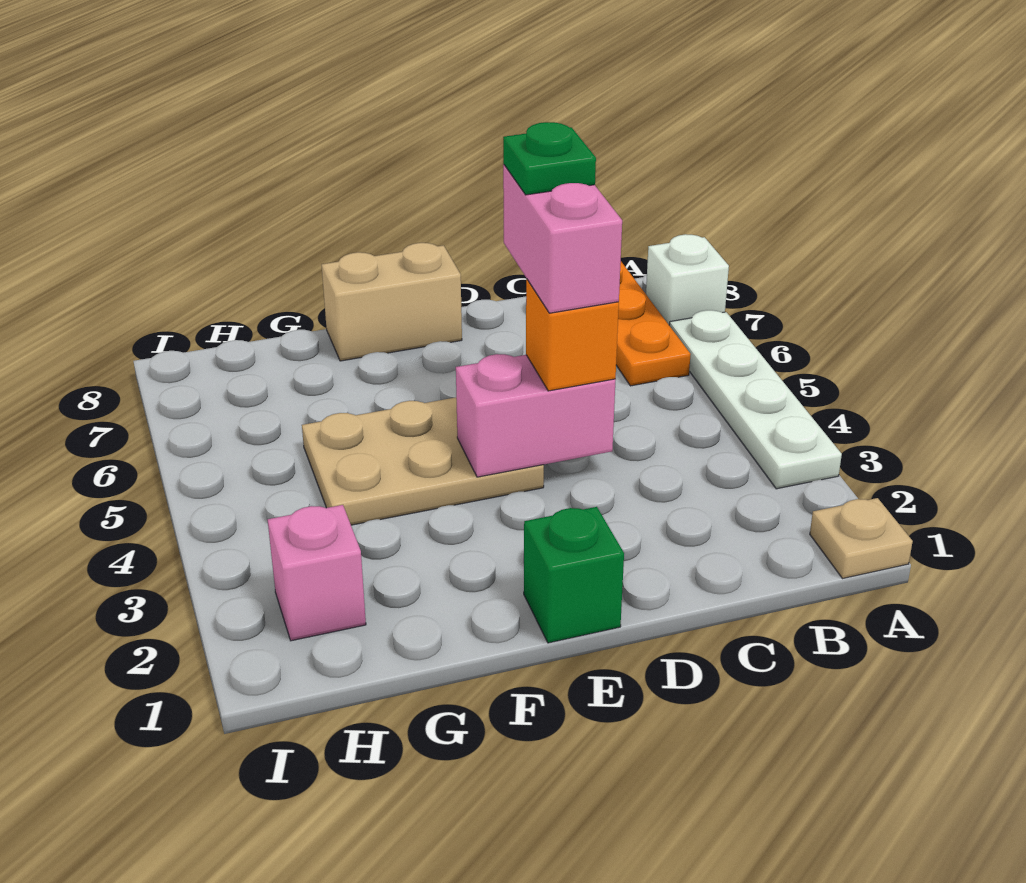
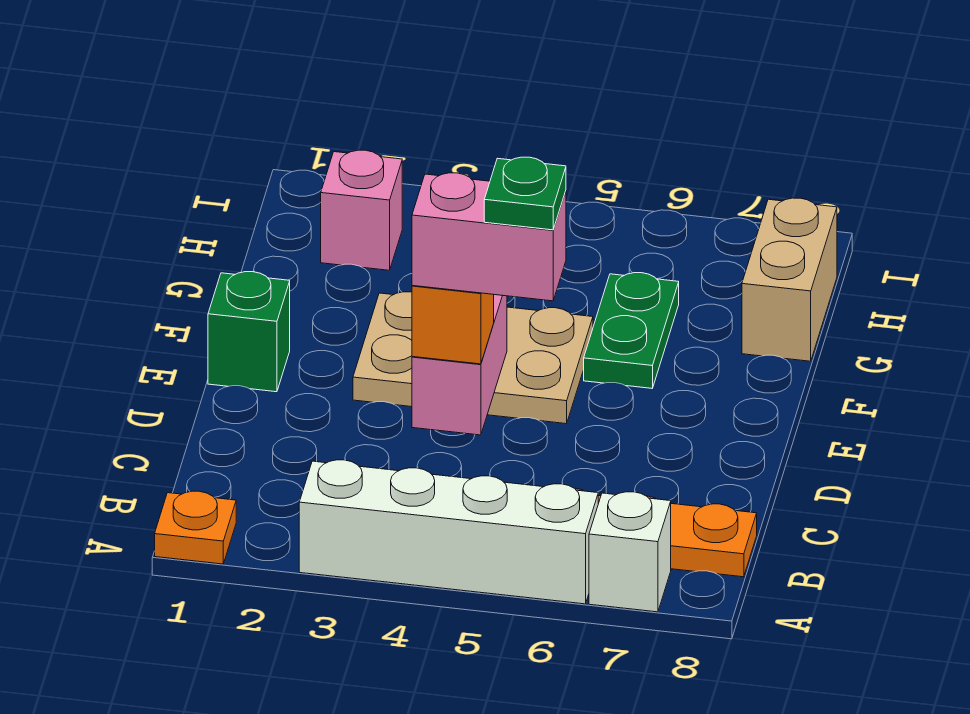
tan 1x1 plate [810,498,913,579] -> orange 1x1 plate [155,491,236,564]
white 1x4 plate [669,310,842,489] -> white 1x4 brick [299,460,598,604]
tan 2x3 plate [302,397,544,525] -> tan 2x3 plate turned to [353,292,593,424]
tan 1x2 brick [322,243,462,361] -> tan 1x2 brick moved to [742,198,837,361]
none -> green 1x2 plate [584,273,679,388]

